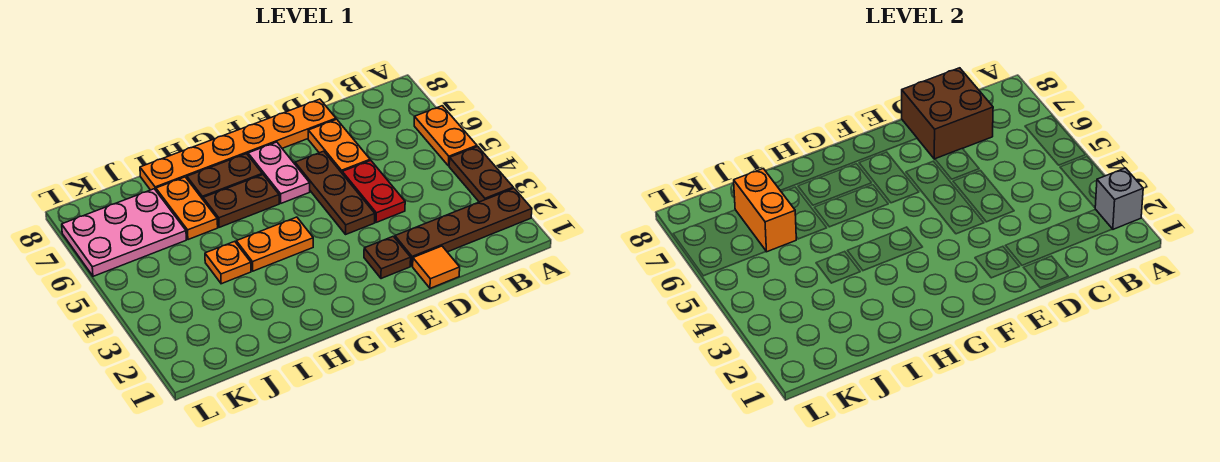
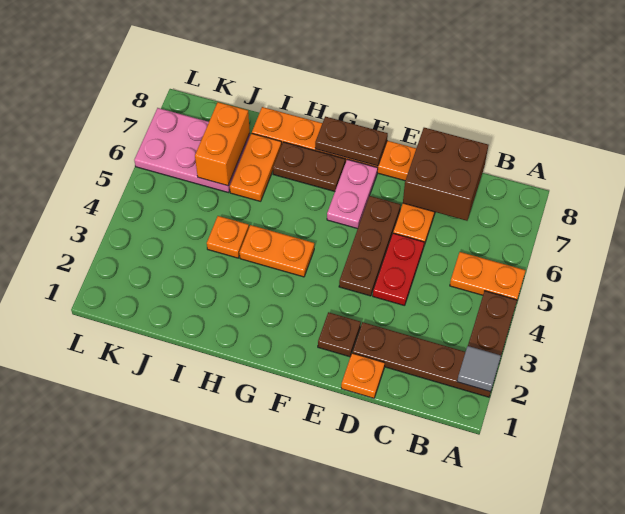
grey 1x1 brick [1095,168,1143,229] -> grey 1x1 tile [457,346,501,392]
orange 1x2 plate [414,106,477,166] -> orange 1x2 plate turned to [450,252,526,300]
orange 1x1 tile [413,246,460,288] -> orange 1x1 plate [341,353,385,398]
brown 1x2 plate [203,175,279,227] -> brown 1x2 plate moved to [315,116,388,166]

